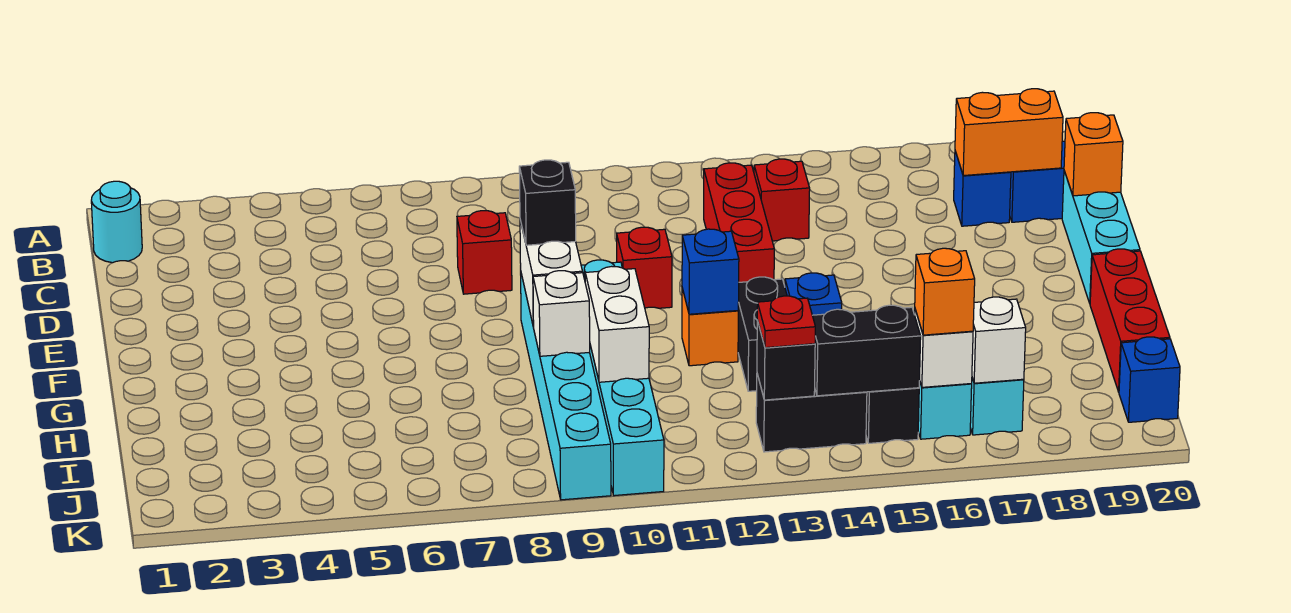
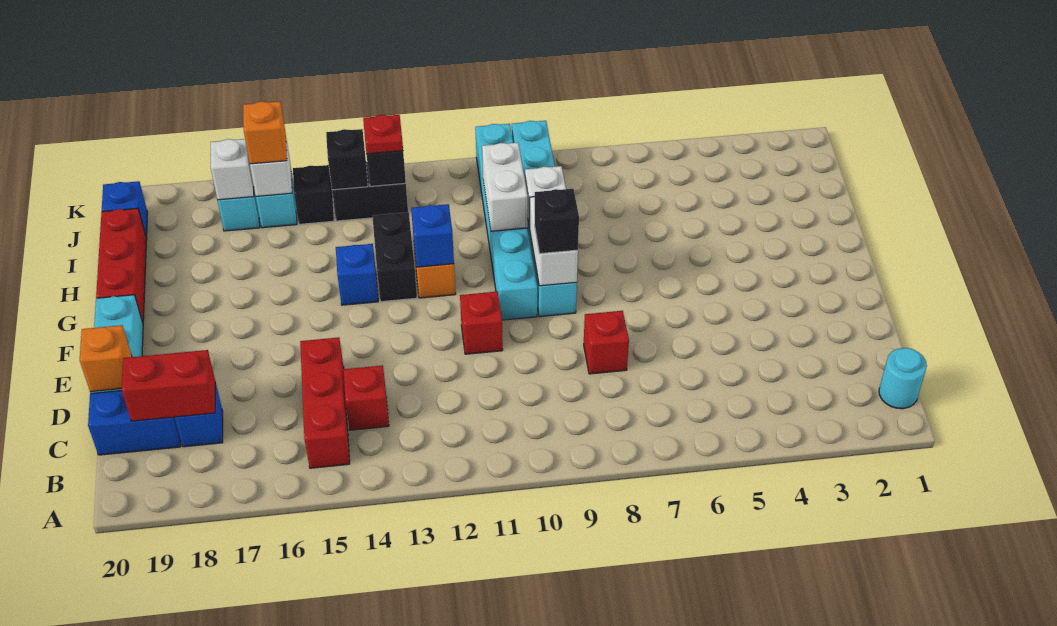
red 1x3 brick [704,163,774,282] -> red 1x3 brick moved to [300,337,350,468]
orange 1x2 brick [955,89,1063,176] -> red 1x2 brick [122,350,215,421]
black 1x2 brick [812,305,921,396] -> black 1x1 brick [326,129,368,190]

